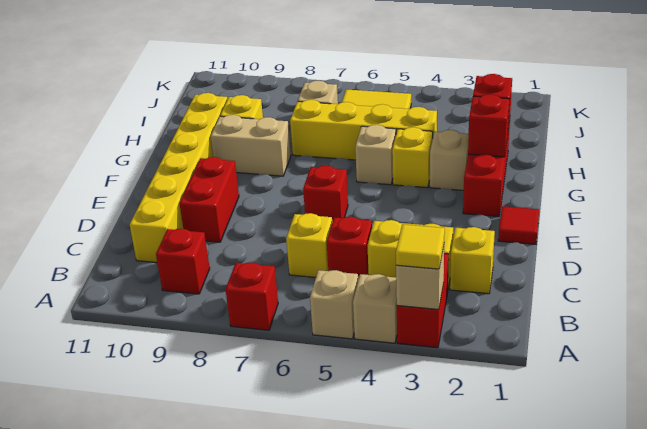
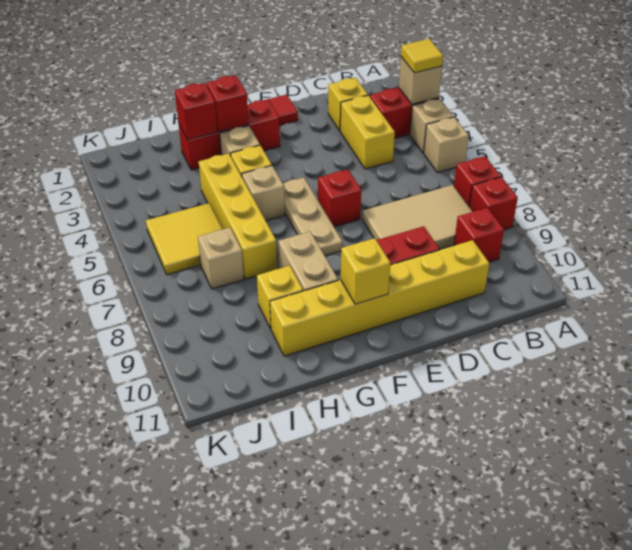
none -> tan 2x3 tile [362,185,472,249]
red 1x1 brick [327,217,372,280] -> red 1x1 brick moved to [469,177,518,230]
yellow 1x1 brick [286,213,332,277] -> yellow 1x1 brick moved to [341,238,390,304]
none -> tan 1x3 plate [283,178,343,256]

